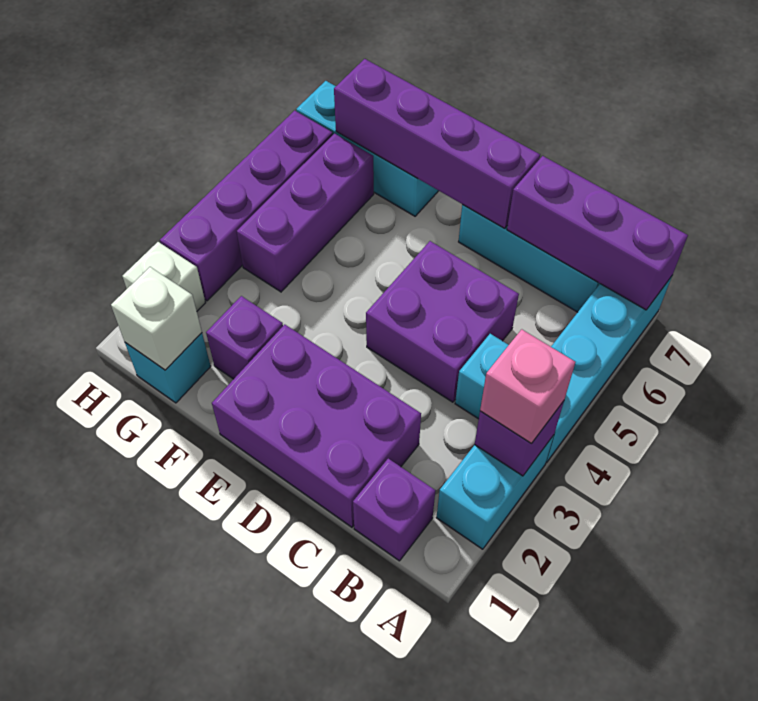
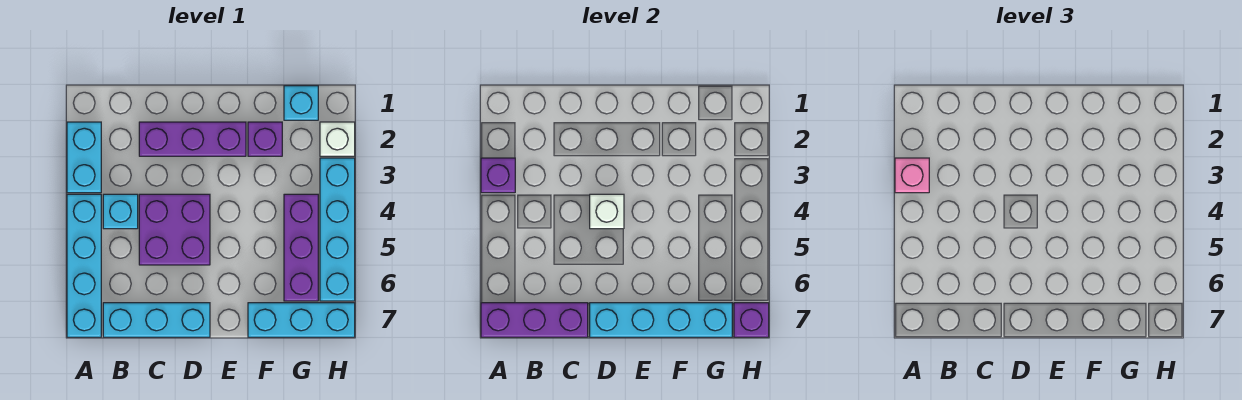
purple 1x1 brick [353,459,435,561] -> purple 1x1 brick moved to [734,303,769,337]
purple 2x3 brick [212,324,421,527] -> purple 1x3 brick [139,122,246,156]
purple 1x4 brick [334,59,540,228] -> cyan 1x4 brick [590,303,732,337]
white 1x1 brick [111,267,202,370] -> white 1x1 brick moved to [590,194,624,229]
purple 1x4 brick [160,110,333,301] -> cyan 1x4 brick [320,158,355,301]

